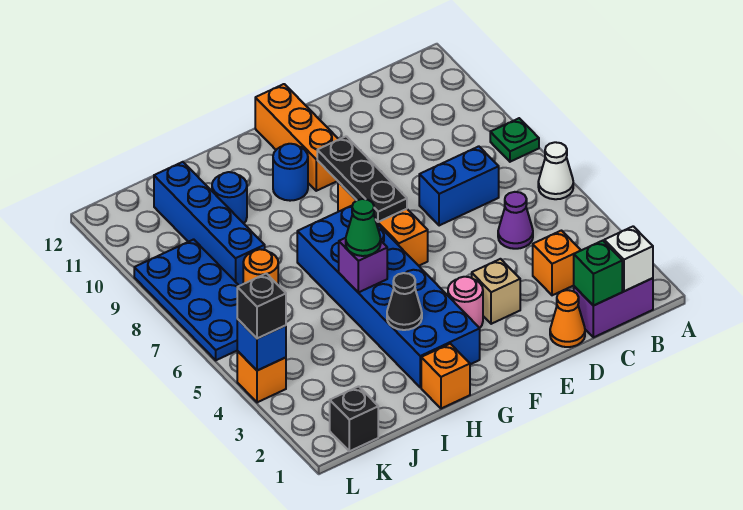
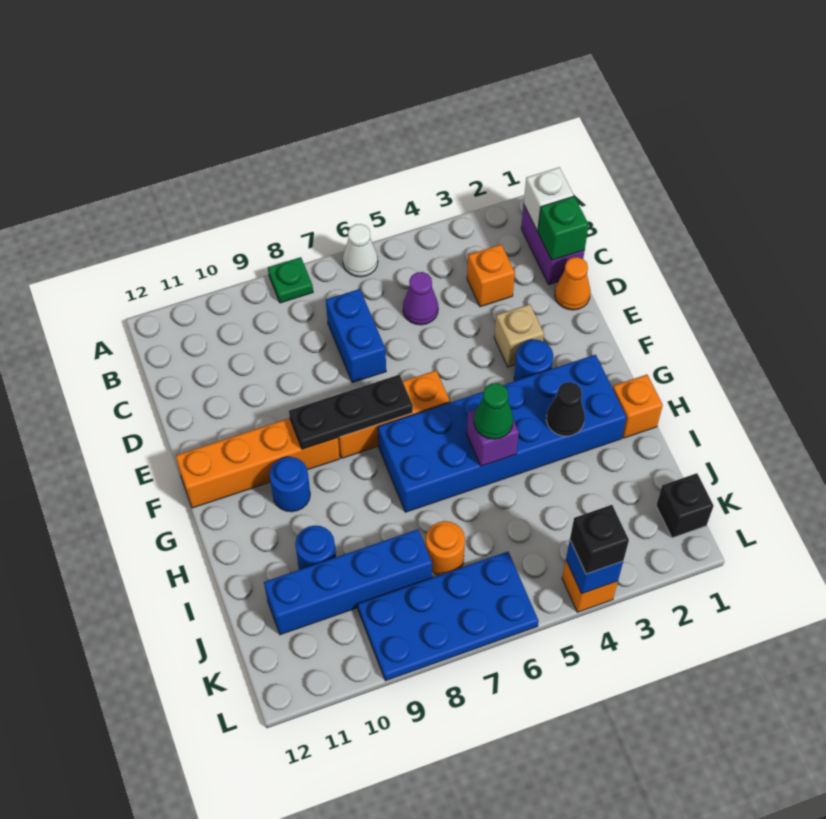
pink 1x1 round brick [448,277,483,328] -> blue 1x1 round brick [514,339,553,381]
orange 1x3 brick [255,84,339,191] -> orange 1x4 brick [176,418,340,508]

